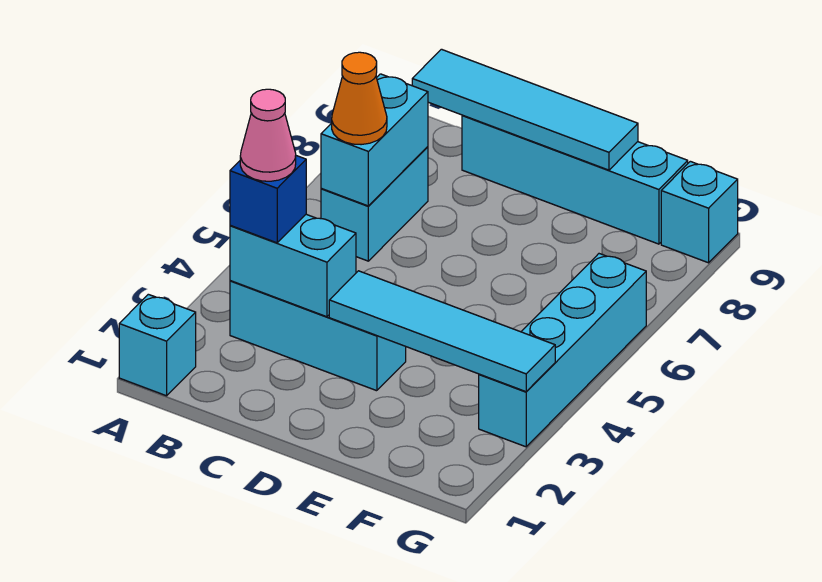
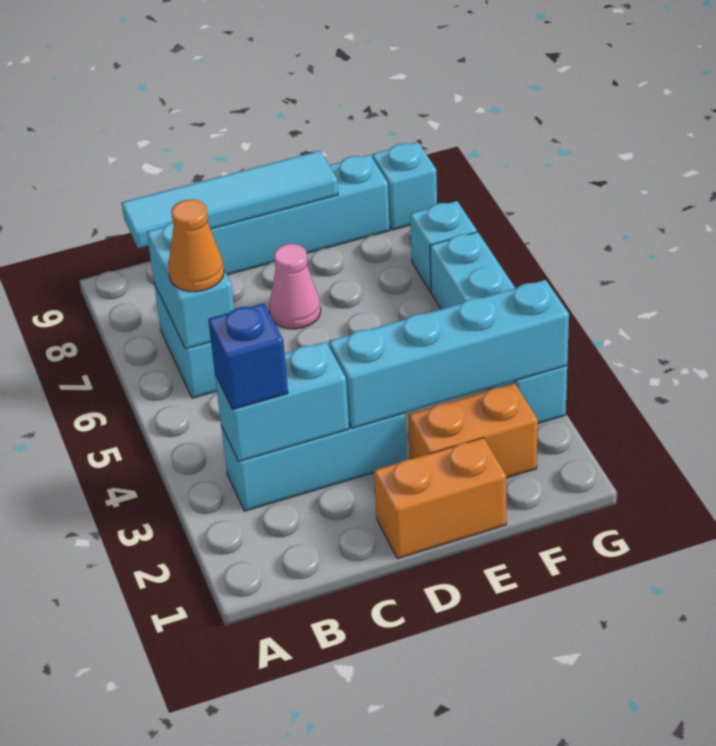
cyan 1x1 brick [119,294,196,396] -> cyan 1x1 brick moved to [410,201,477,292]
pink 1x1 cone [240,89,296,181] -> pink 1x1 cone moved to [269,244,321,329]
none -> orange 1x2 brick [374,438,506,559]
cyan 1x4 tile [329,271,555,392] -> cyan 1x4 brick [329,280,569,428]
none -> orange 1x2 brick [408,383,538,478]

